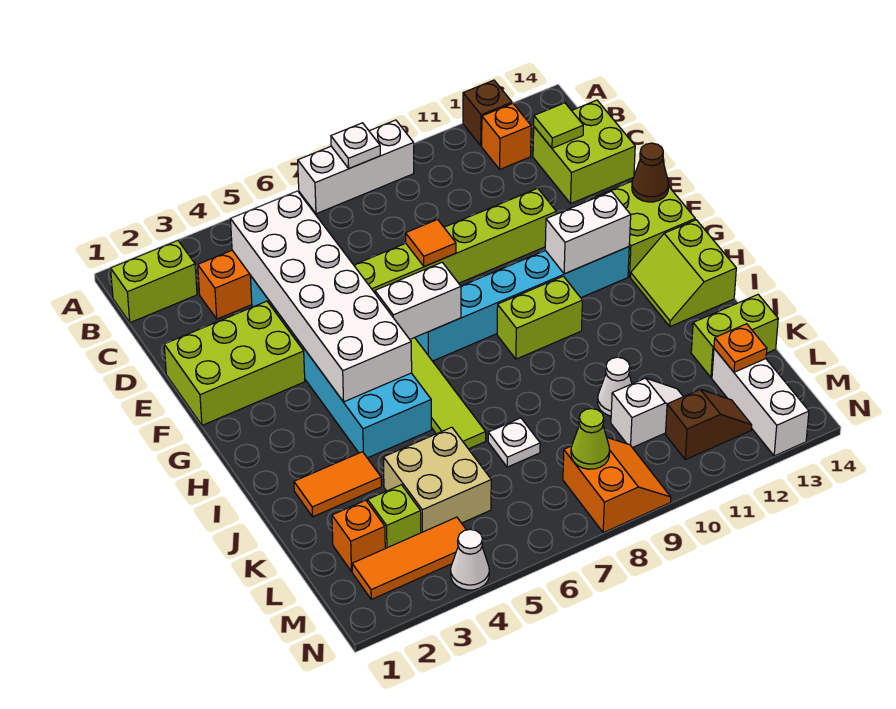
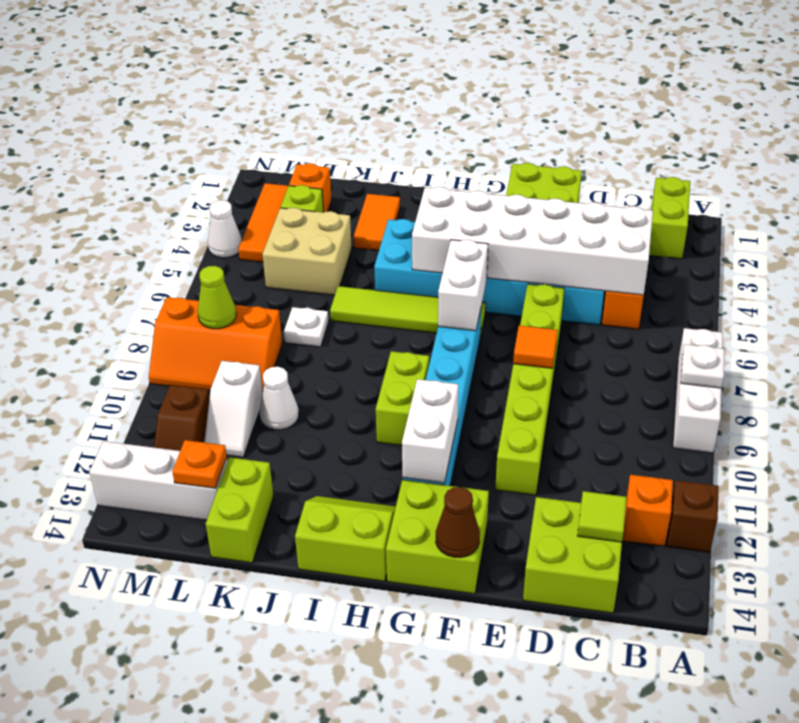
orange 2x2 slope [563,438,671,533] -> orange 2x3 slope [149,297,282,391]

